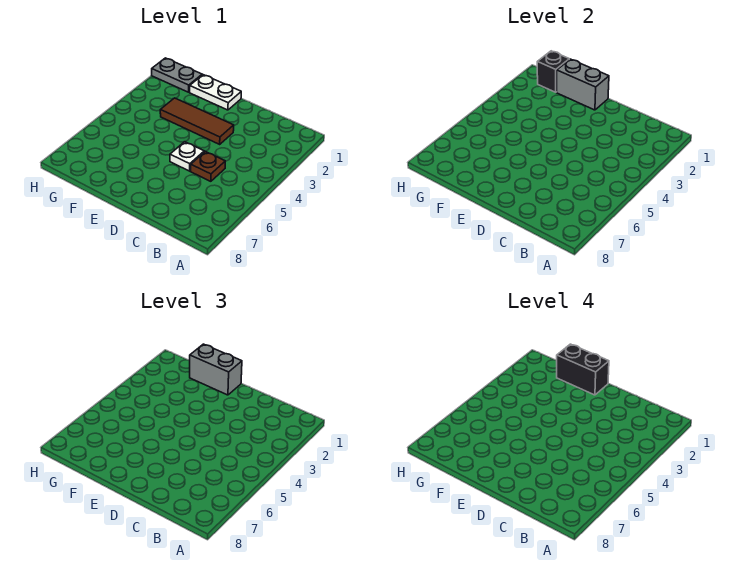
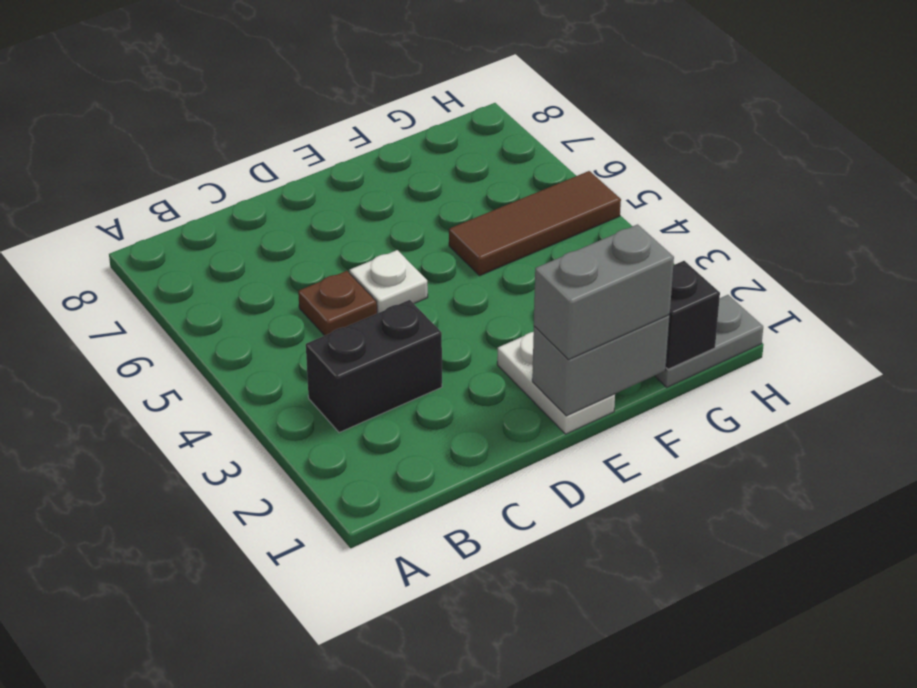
brown 1x3 tile [160,98,234,144] -> brown 1x3 tile moved to [449,171,621,276]
white 1x2 plate [190,75,241,110] -> white 1x2 plate turned to [497,332,615,434]
black 1x2 brick [557,344,609,395] -> black 1x2 brick moved to [306,300,442,433]

